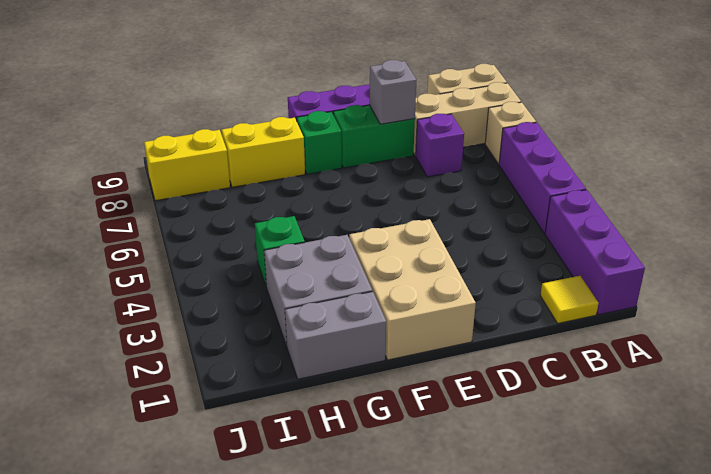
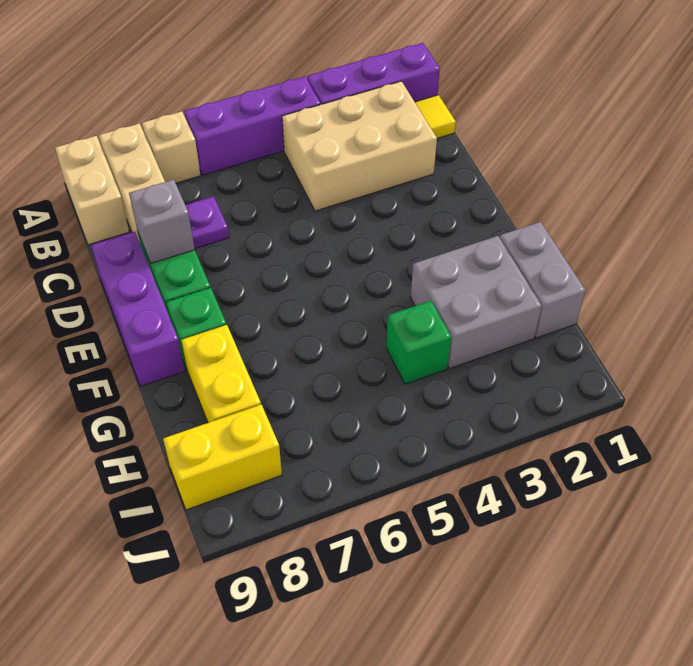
purple 1x1 brick [416,114,464,177] -> purple 1x1 plate [185,196,229,249]
tan 2x3 brick [349,219,476,360] -> tan 2x3 brick moved to [282,81,437,211]
yellow 1x2 brick [144,129,230,201] -> yellow 1x2 brick turned to [163,405,282,510]

